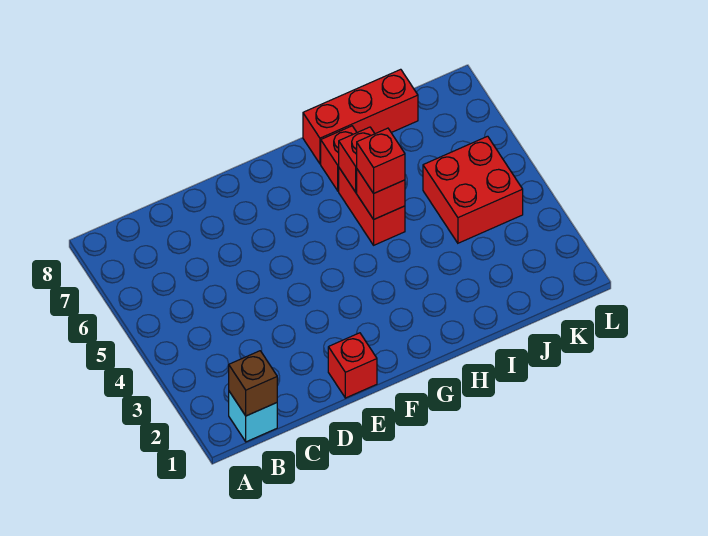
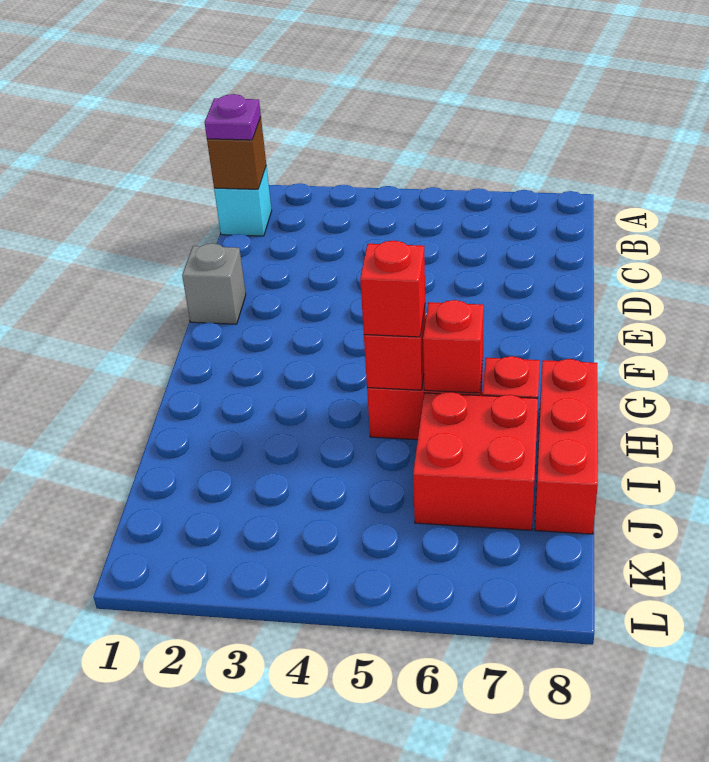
none -> purple 1x1 plate [205,94,261,140]
red 1x1 brick [328,333,377,398] -> grey 1x1 brick [182,243,246,324]
red 2x2 brick [423,136,523,243] -> red 2x2 brick moved to [413,392,538,530]

